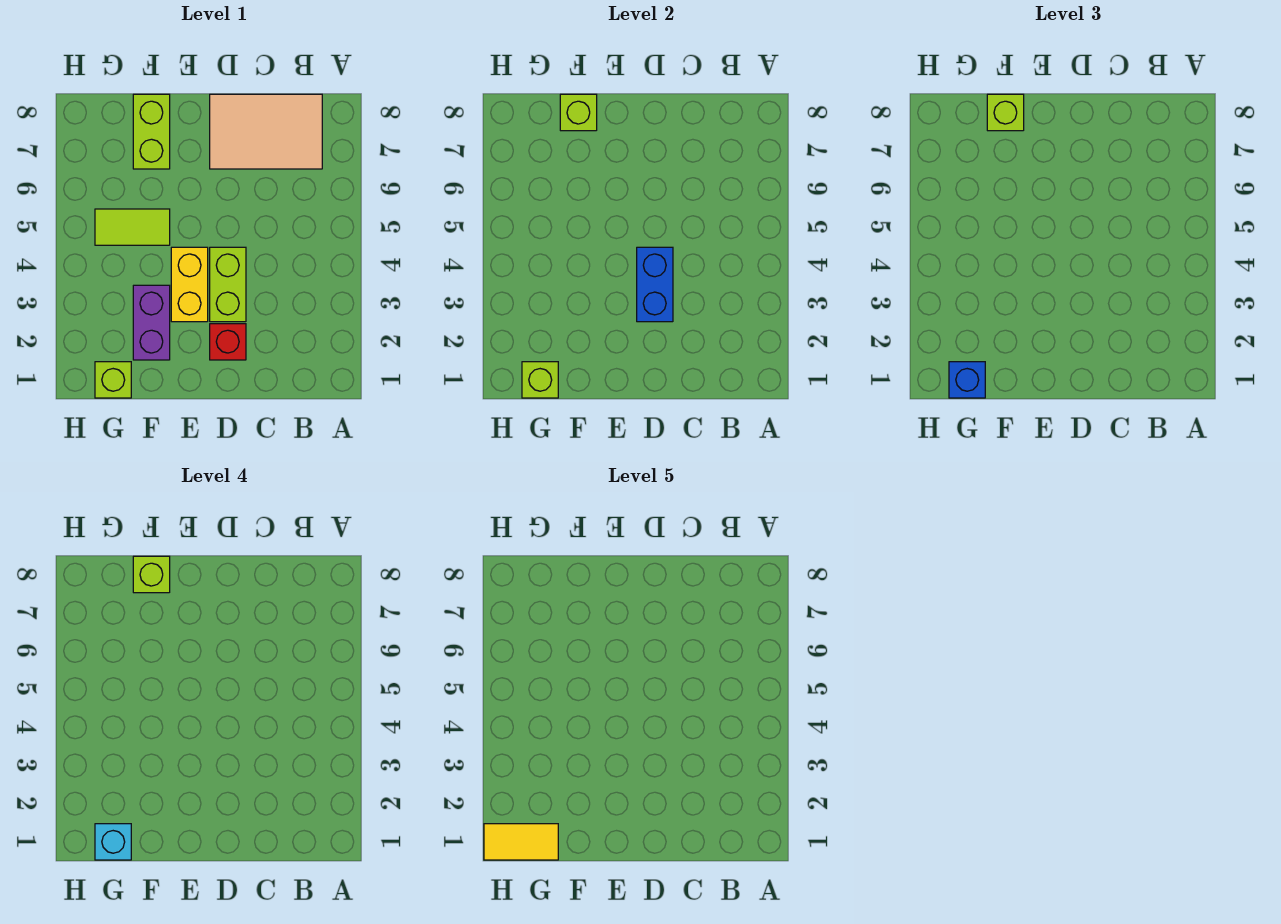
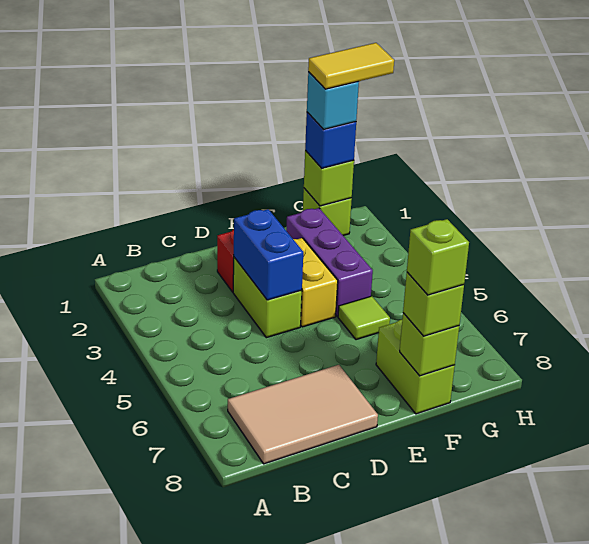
purple 1x2 brick [133,285,170,360] -> purple 1x3 brick [286,208,373,316]
lime 1x2 tile [95,209,170,245] -> lime 1x1 tile [338,296,390,340]

